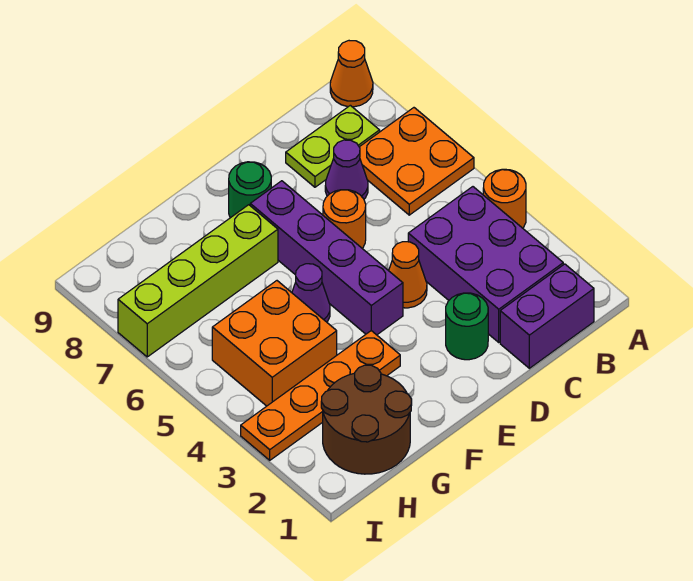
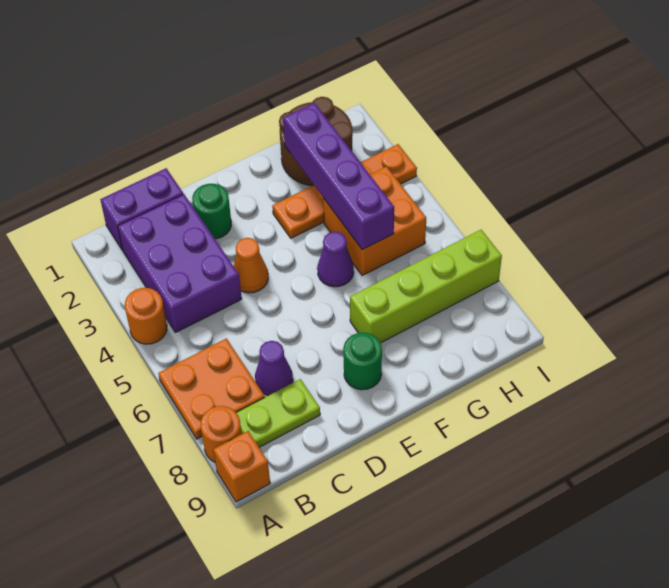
orange 1x1 cone [330,41,373,107] -> orange 1x1 brick [213,431,270,502]
orange 1x1 round brick [323,190,366,248] -> orange 1x1 round brick moved to [201,406,242,462]
purple 1x4 brick [250,181,403,335] -> purple 1x4 brick moved to [283,103,394,250]

